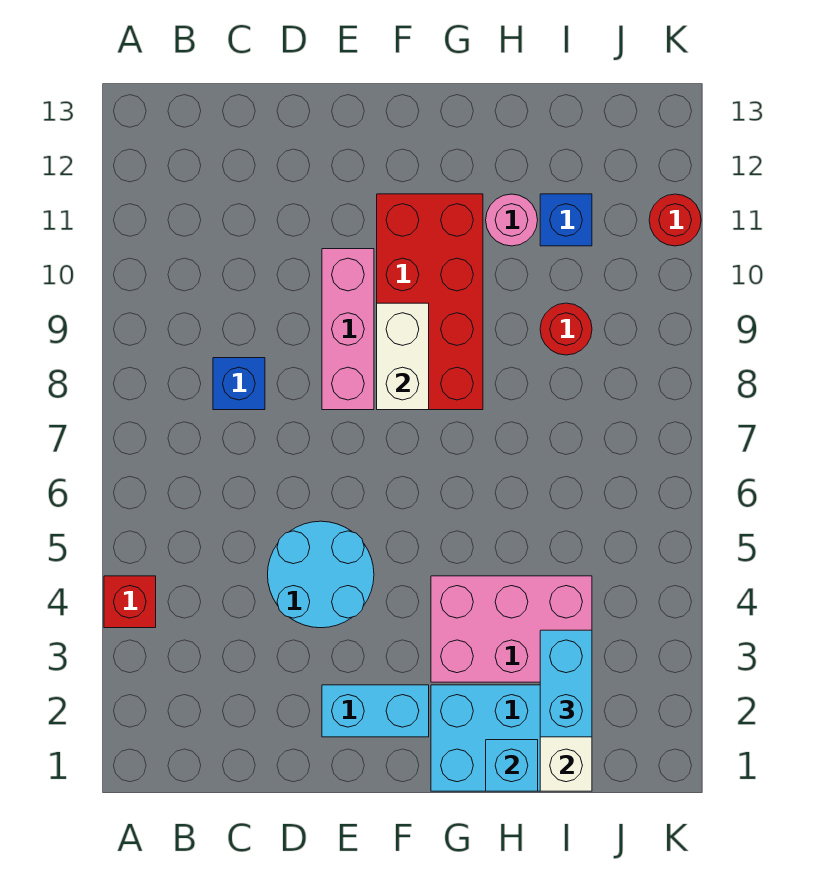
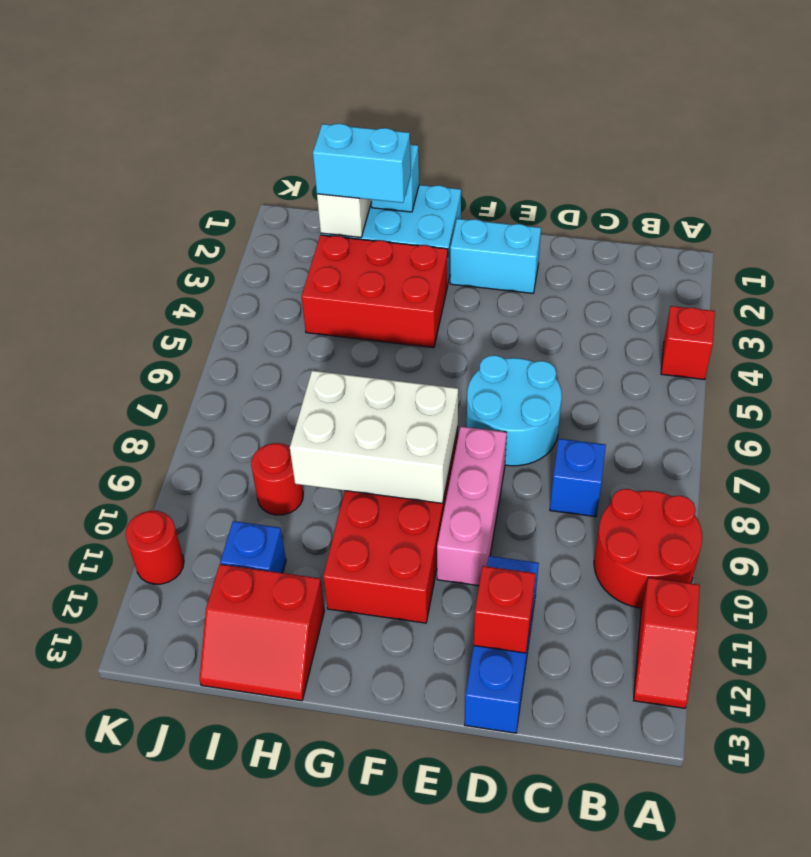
none -> red 2x2 round brick [594,489,702,608]
none -> red 1x2 slope [633,578,700,708]
cyan 2x2 round brick [268,521,374,628] -> cyan 2x2 round brick moved to [467,355,562,466]
none -> blue 1x3 brick [465,556,539,733]
none -> red 1x1 brick [474,566,535,653]
white 1x2 brick [377,303,429,410] -> white 2x3 brick [290,371,458,503]
pink 2x3 brick [431,576,592,682] -> red 2x3 brick [302,235,448,348]
pink 1x1 round brick [486,194,538,246] -> none
none -> red 2x2 slope [200,564,325,701]
cyan 1x2 brick [540,630,592,737] -> cyan 1x2 brick turned to [313,124,411,203]

